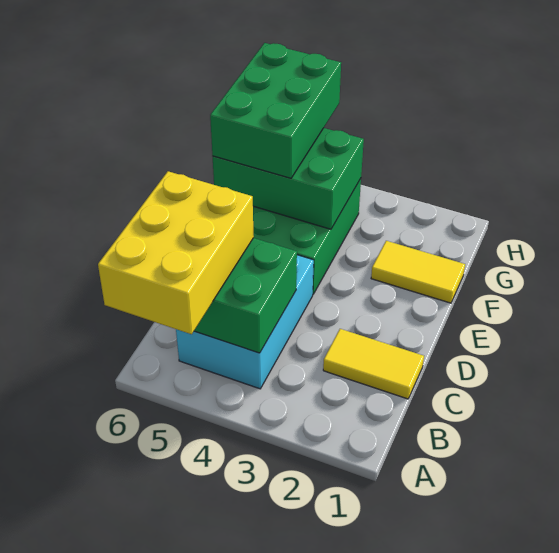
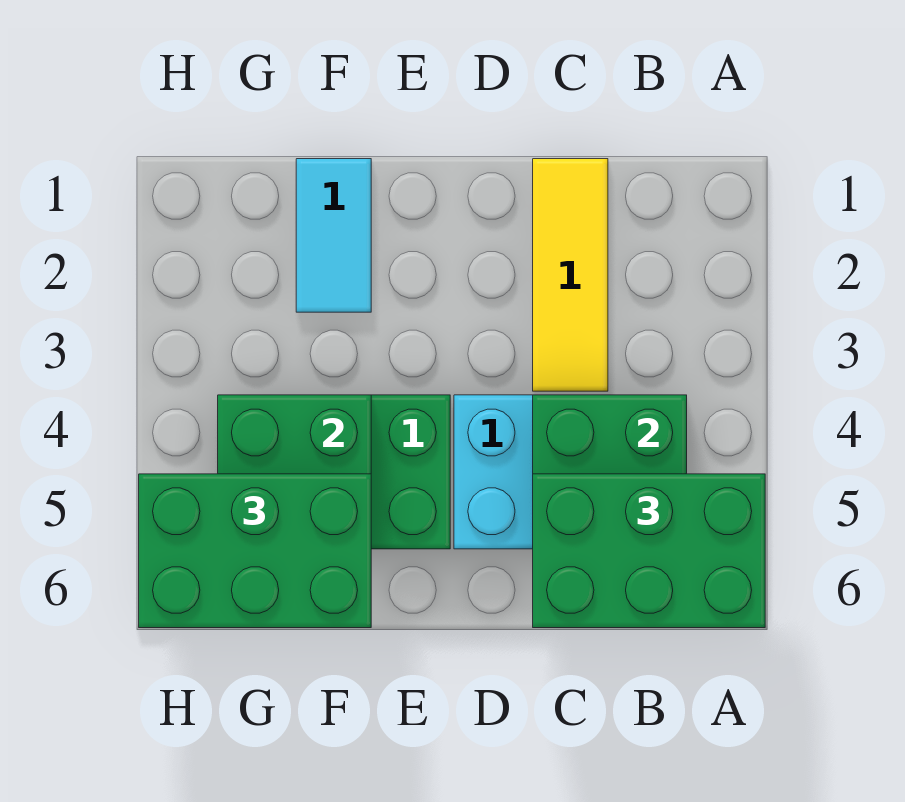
yellow 2x3 brick [98,171,254,334] -> green 2x3 brick [533,474,765,628]
yellow 1x2 tile [323,329,424,399] -> yellow 1x3 tile [533,159,608,391]
yellow 1x2 tile [371,241,465,303] -> cyan 1x2 tile [296,159,371,312]

